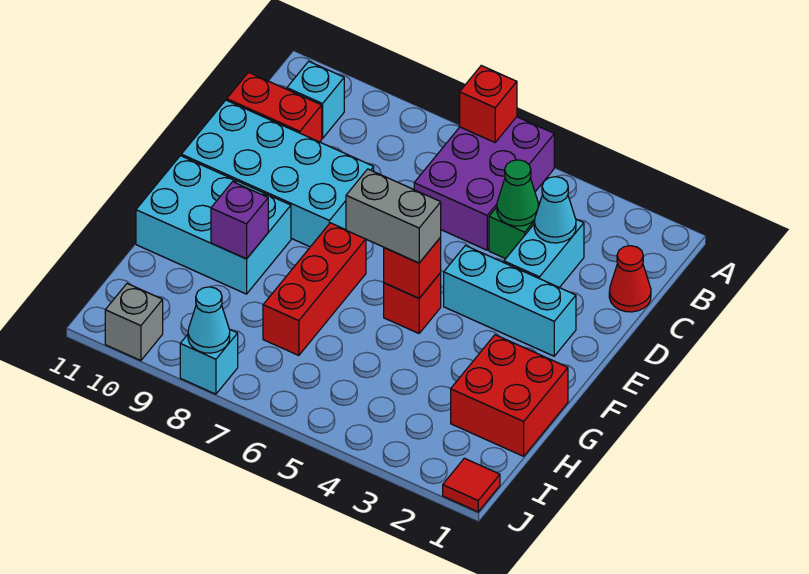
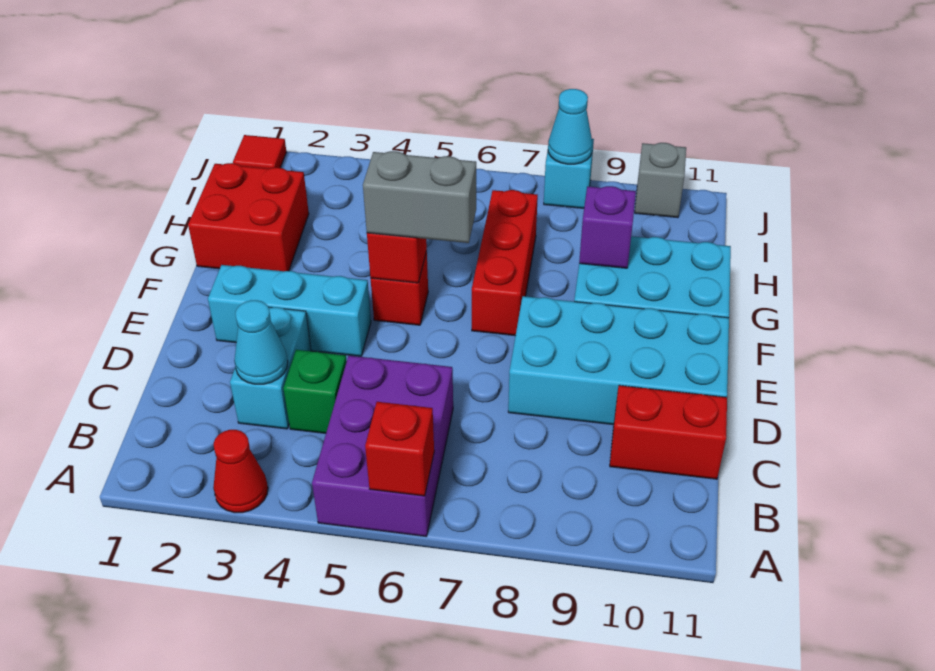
cyan 1x1 brick [287,61,344,138] -> none
red 1x1 cone [609,246,651,312] -> red 1x1 cone moved to [213,430,268,513]
green 1x1 cone [497,160,539,226] -> none

